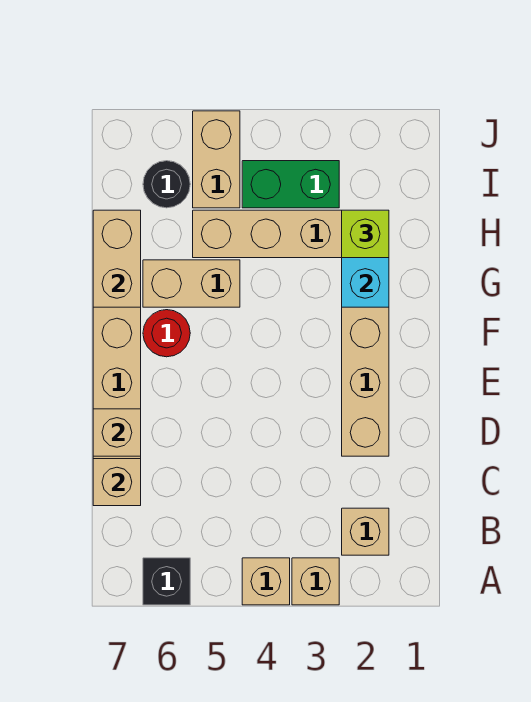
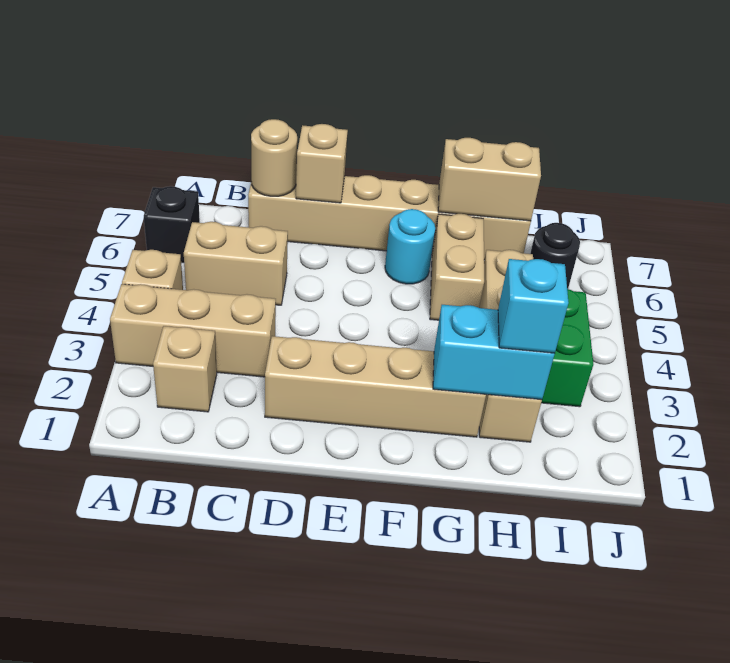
tan 1x1 brick [292,558,339,605] -> tan 1x3 brick [110,284,276,377]
tan 1x1 brick [93,459,141,506] -> tan 1x1 round brick [251,119,297,196]
red 1x1 round brick [143,310,190,357] -> cyan 1x1 round brick [385,209,435,284]
lime 1x1 brick [342,210,389,258] -> cyan 1x1 brick [498,259,569,353]
tan 1x2 brick [193,111,240,208] -> tan 1x2 brick moved to [184,222,288,305]

